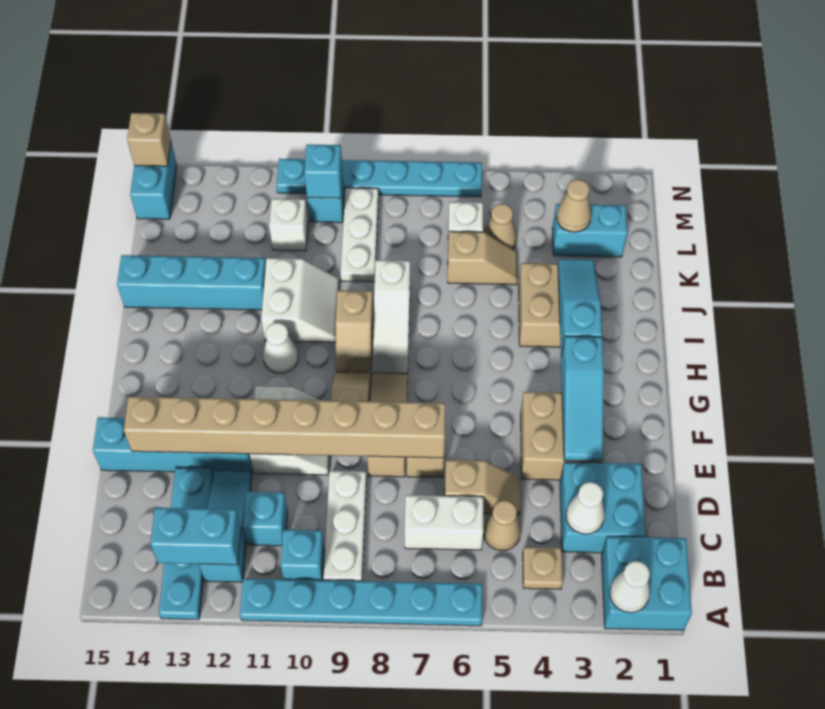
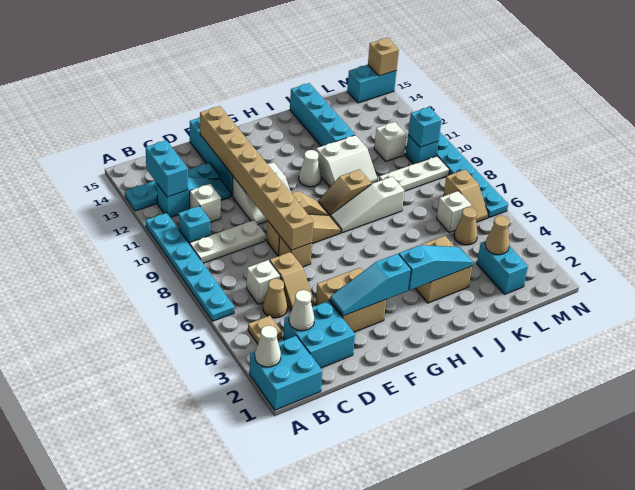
white 1x2 brick [405,495,483,550] -> white 1x1 brick [246,260,280,304]
cyan 1x1 brick [243,492,288,546] -> white 1x1 brick [190,184,221,222]
tan 1x2 slope [448,231,517,285] -> tan 1x2 slope moved to [444,170,488,222]

